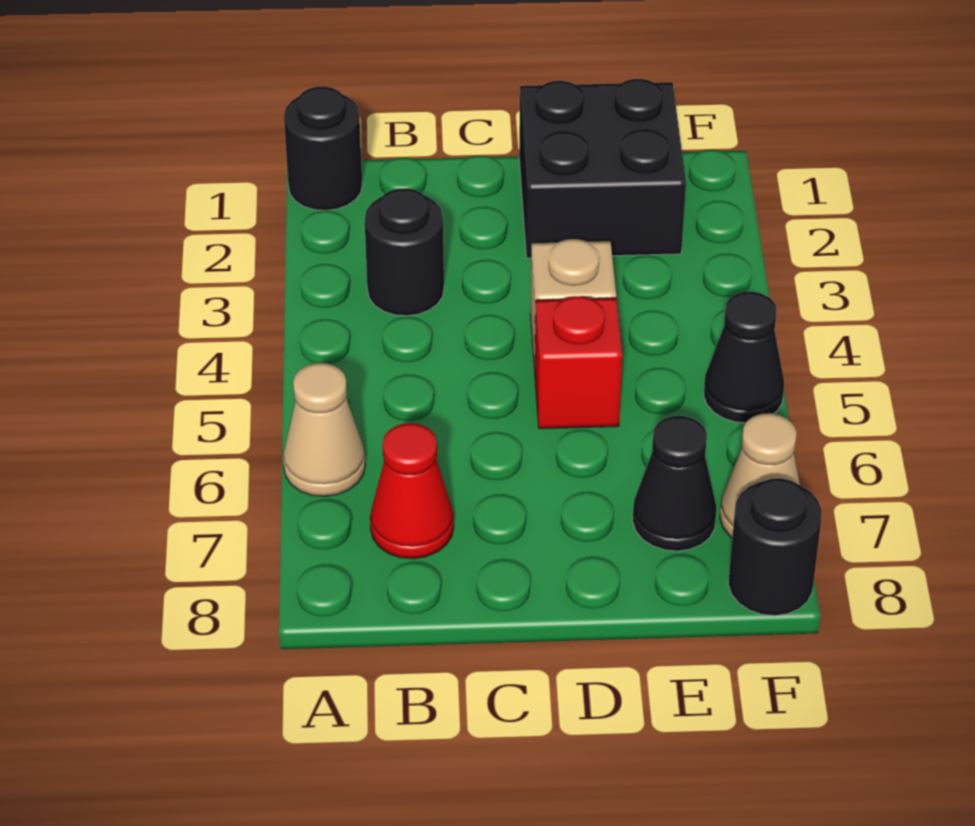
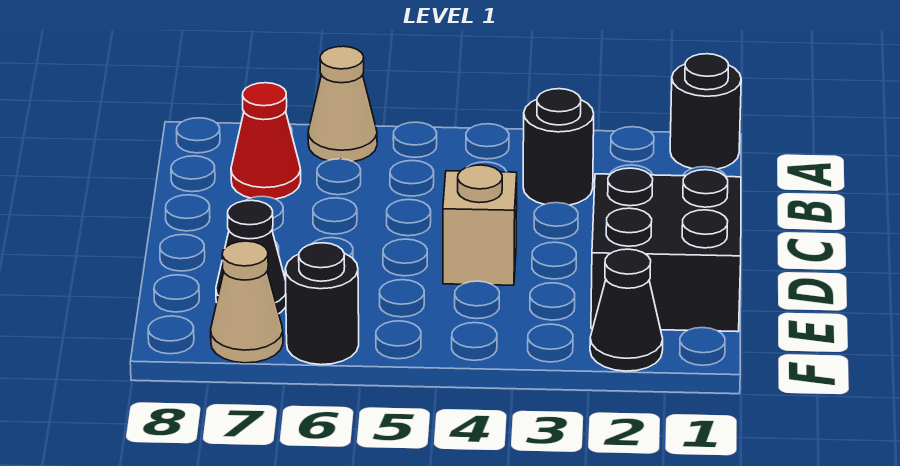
red 1x1 brick [535,296,622,429] -> none
black 1x1 cone [704,292,784,423] -> black 1x1 cone moved to [590,249,663,371]
black 1x1 round brick [728,478,822,616] -> black 1x1 round brick moved to [285,243,359,365]

